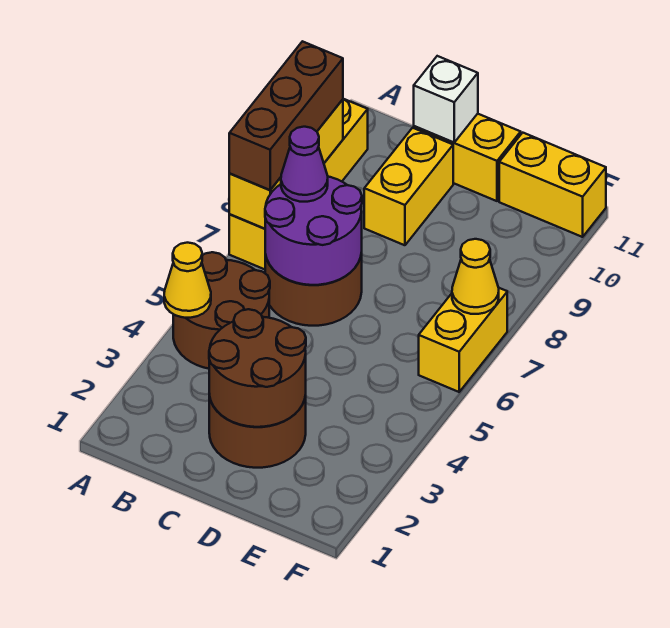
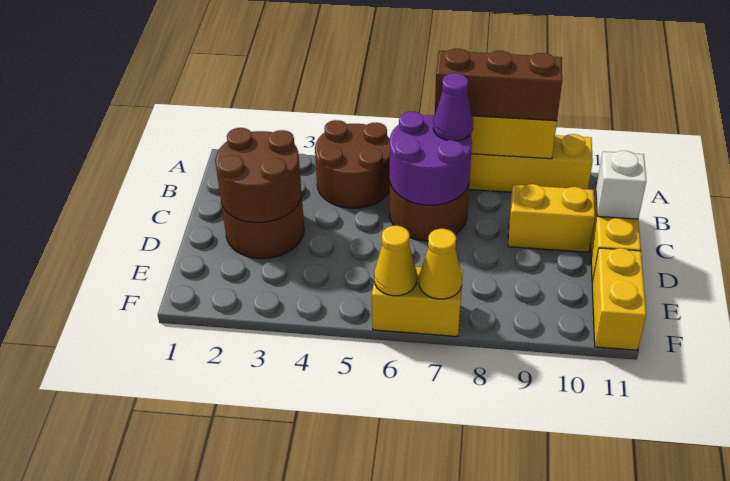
yellow 1x1 cone [164,243,211,318] -> yellow 1x1 cone moved to [374,226,417,296]

